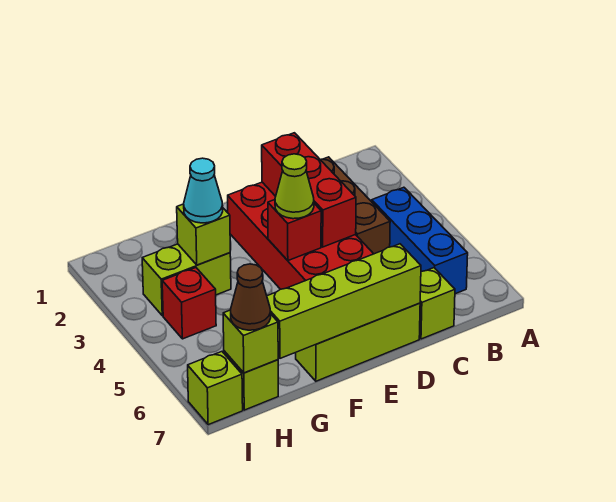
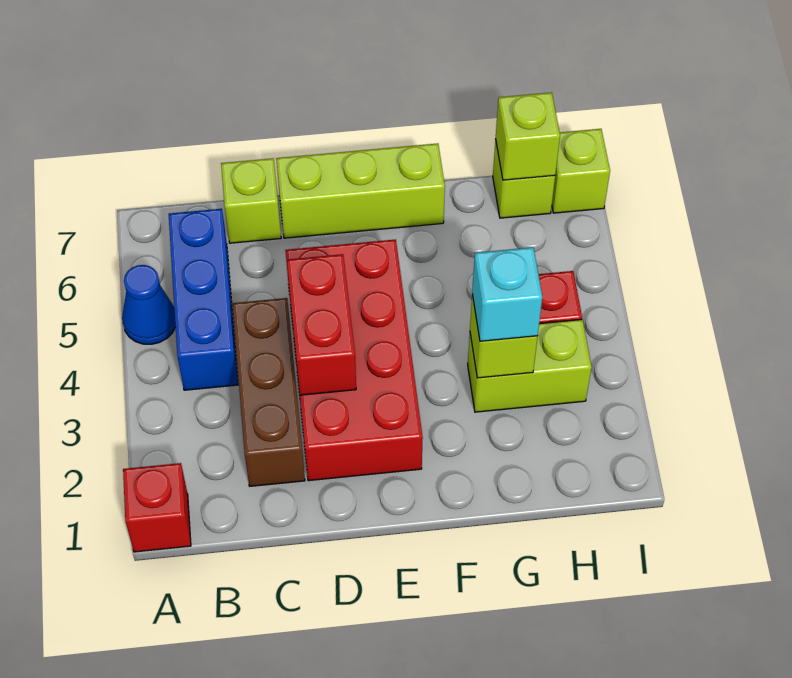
none -> blue 1x1 cone [122,265,176,344]
red 1x3 brick [262,133,356,247] -> red 1x2 brick [287,254,356,395]
lime 1x4 brick [267,244,421,358] -> none
red 1x1 brick [268,200,321,260] -> red 1x1 brick moved to [123,463,191,552]
lime 1x1 cone [275,154,314,219] -> none
cyan 1x1 cone [184,158,223,223] -> cyan 1x1 brick [472,247,542,341]
brown 1x1 cone [231,264,271,330] -> none

